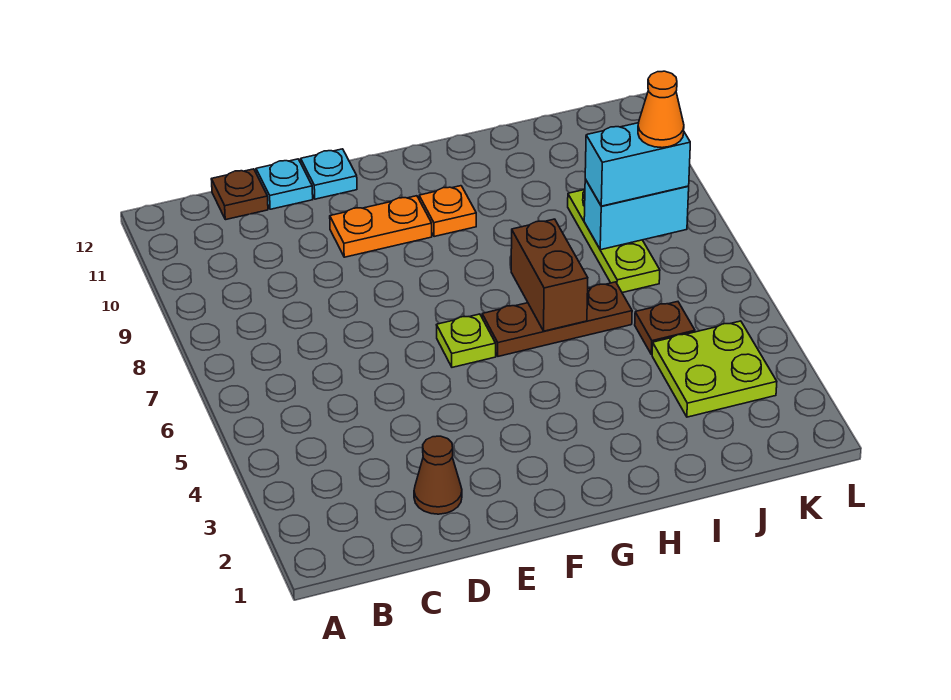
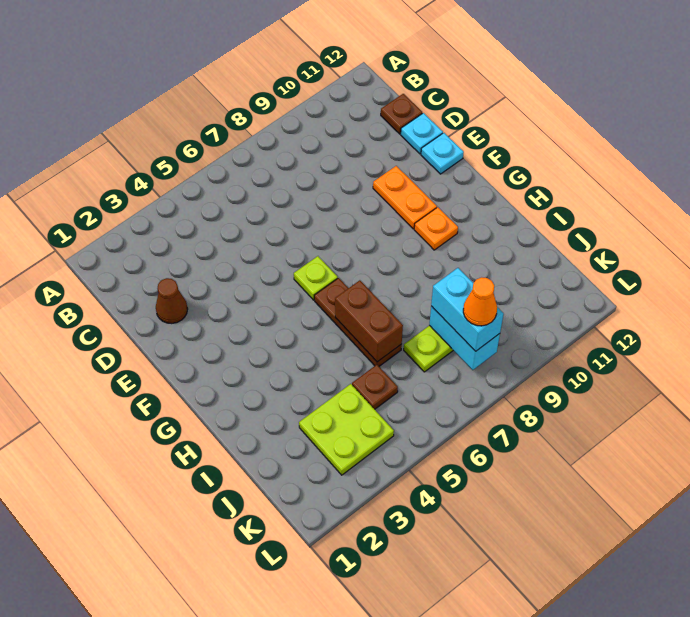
brown 1x2 brick [511,219,588,331] -> brown 1x2 brick turned to [335,280,403,362]

